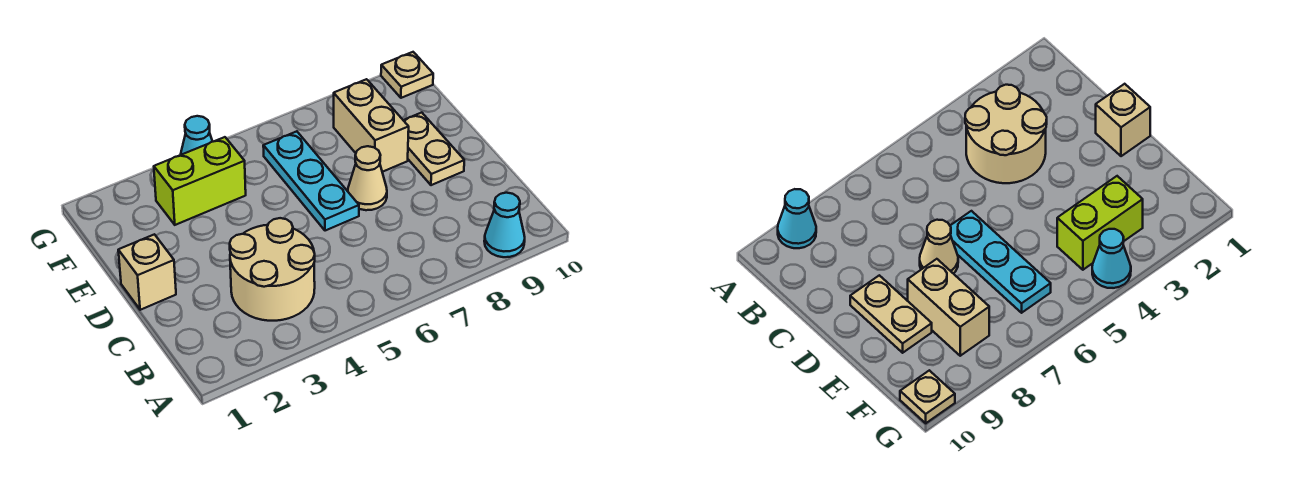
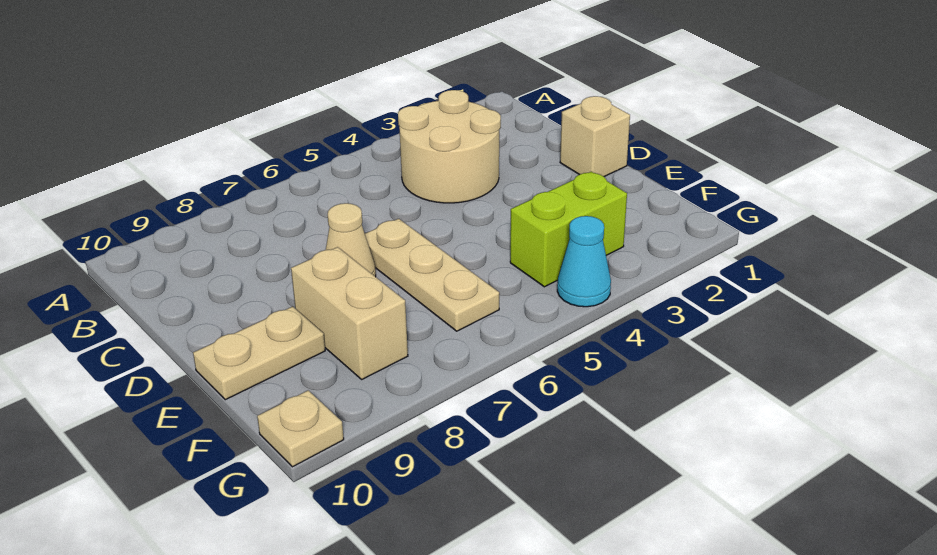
cyan 1x1 cone [484,193,525,257] -> none
cyan 1x3 plate [263,131,359,231] -> tan 1x3 plate [365,219,499,331]
tan 1x2 plate [403,113,464,185] -> tan 1x2 plate turned to [193,307,325,400]

